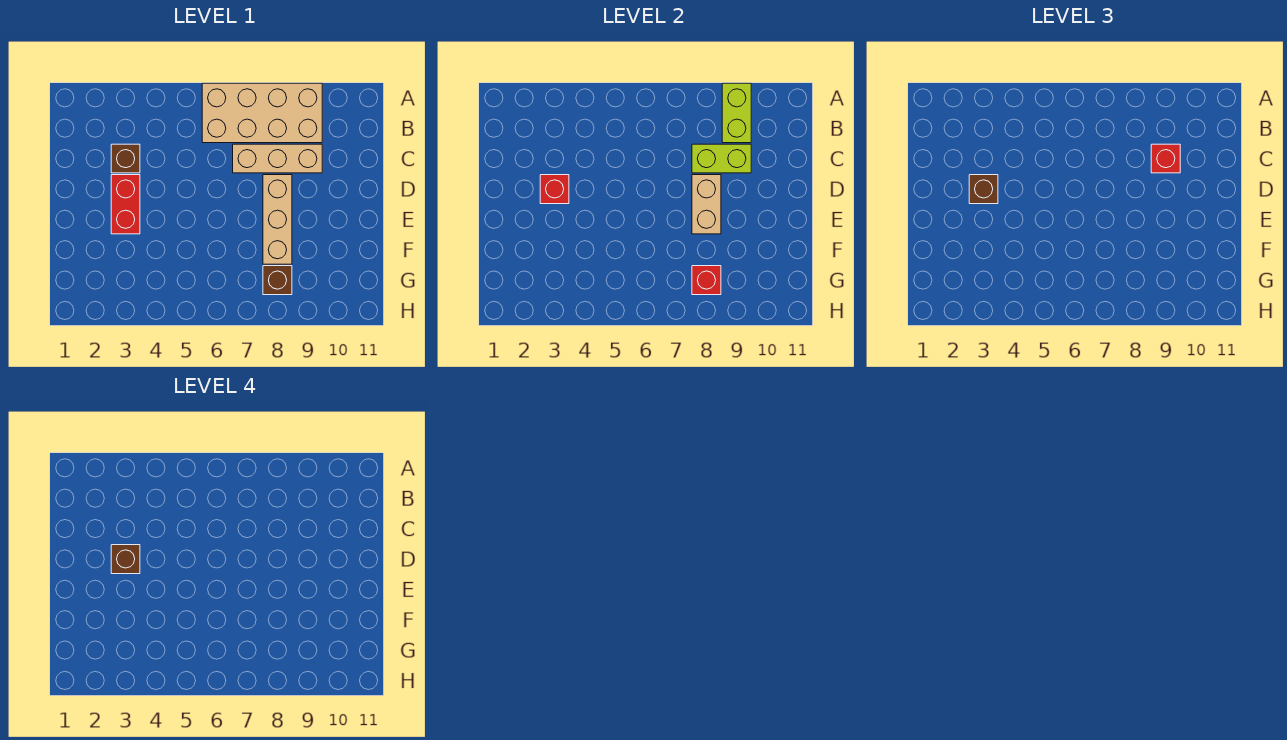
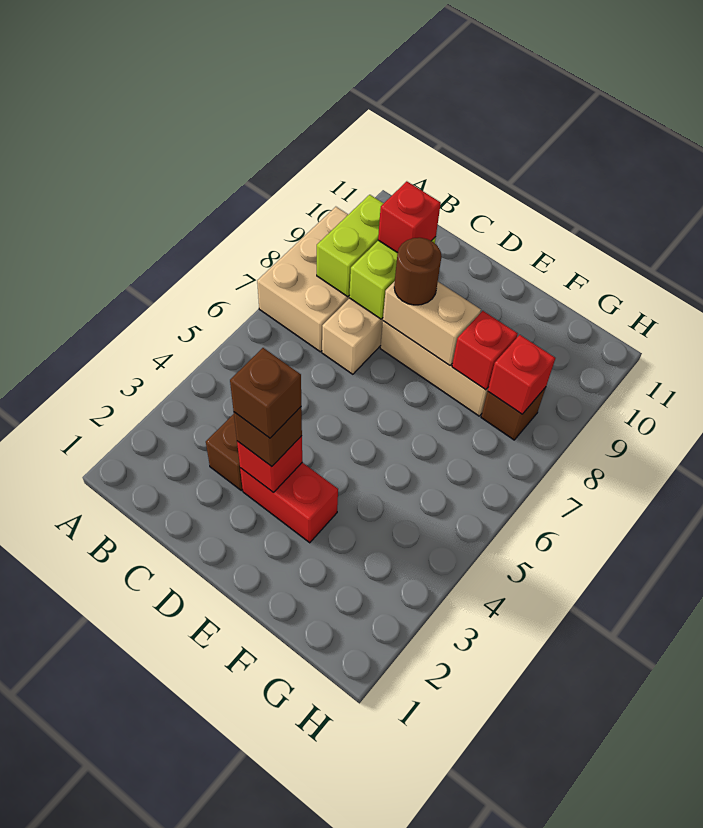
tan 2x4 brick [202,83,322,143] -> tan 2x3 brick [257,207,349,352]
lime 1x2 brick [722,83,751,143] -> lime 1x2 brick turned to [317,195,384,297]
none -> brown 1x1 round brick [394,238,442,305]
none -> red 1x1 brick [452,311,518,390]

